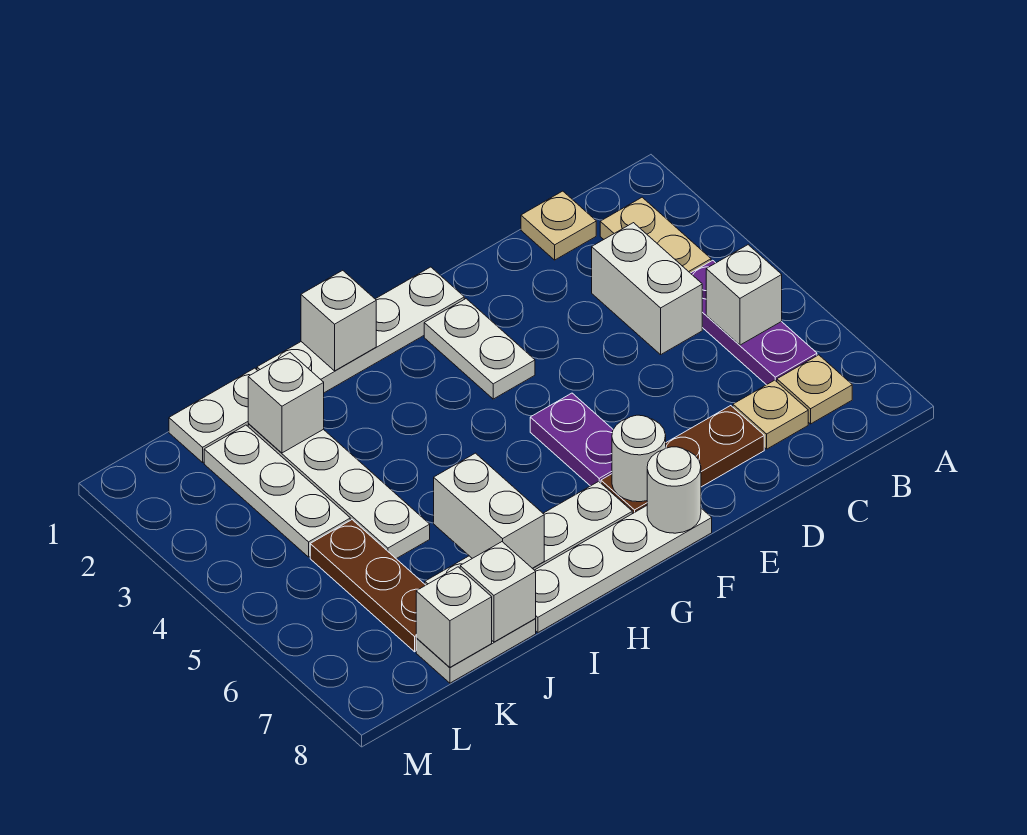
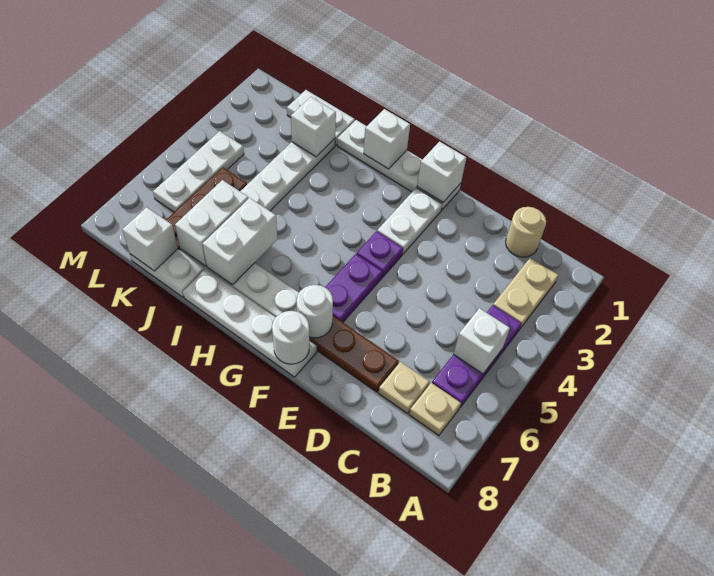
tan 1x1 plate [521,191,596,260] -> tan 1x1 round brick [506,207,546,257]
white 1x2 brick [592,223,702,355] -> white 1x2 brick moved to [175,180,248,266]
none -> purple 1x1 plate [357,231,403,277]
white 1x1 brick [460,542,536,642] -> white 1x1 brick moved to [417,142,466,202]
white 1x3 plate [204,425,350,557] -> white 1x3 plate moved to [153,131,244,212]

